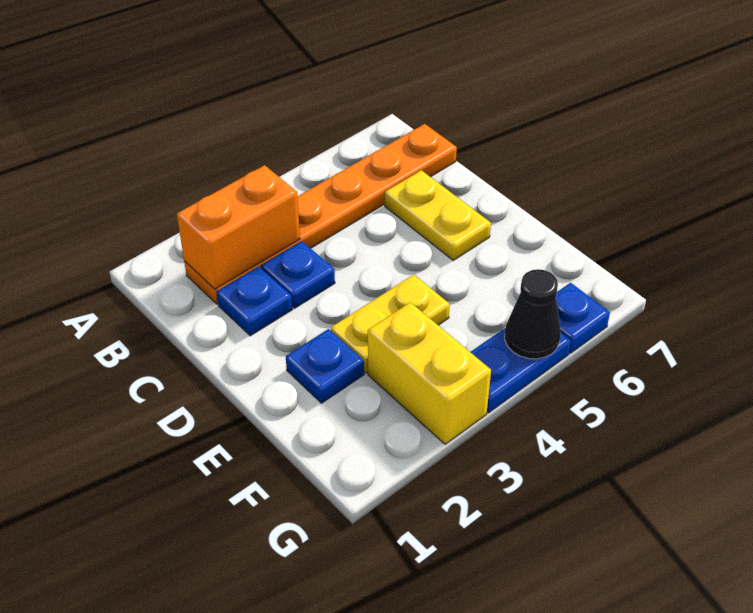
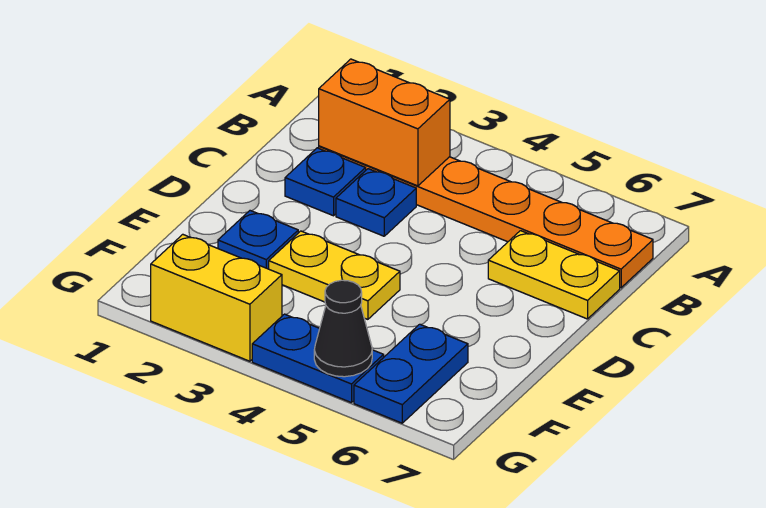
yellow 1x2 plate [385,170,491,260] -> yellow 1x2 plate turned to [488,231,620,319]
yellow 1x2 brick [368,302,491,444] -> yellow 1x2 brick turned to [151,234,282,361]
blue 1x1 plate [556,283,610,353] -> blue 1x2 plate [354,324,468,423]

